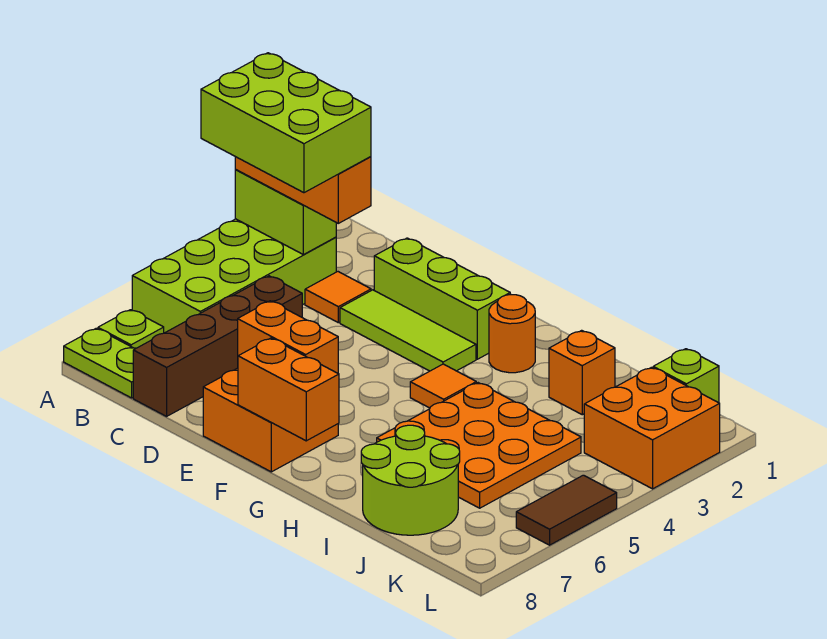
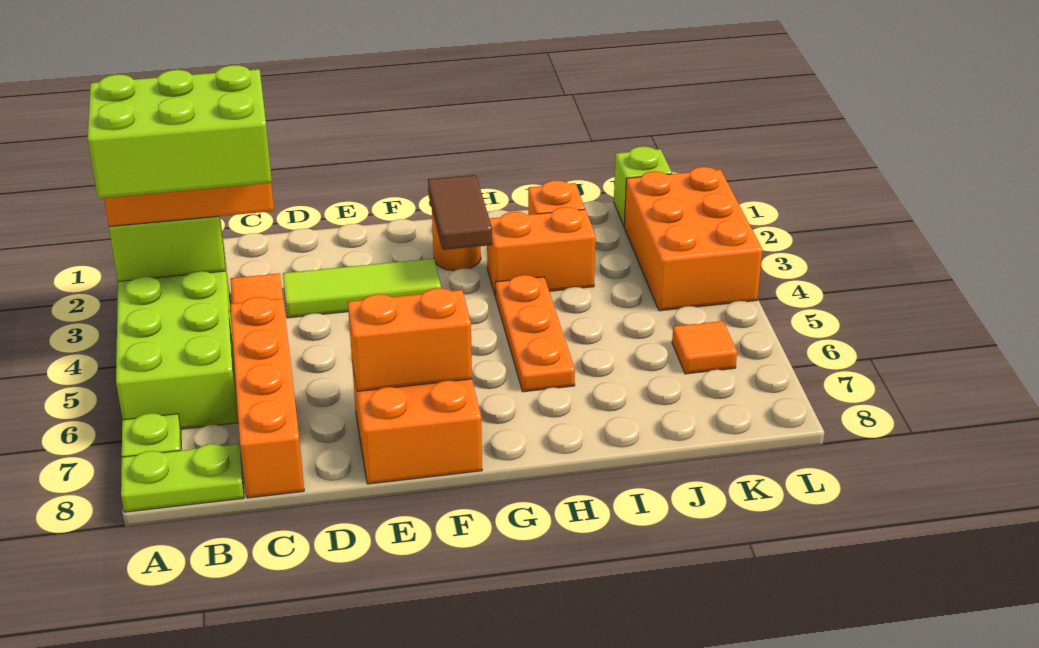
brown 1x4 brick [133,276,302,416] -> orange 1x4 brick [230,297,304,498]
lime 1x3 brick [374,238,510,359] -> none
orange 1x2 brick [238,338,339,441] -> orange 1x2 brick moved to [487,207,596,296]
orange 1x1 tile [410,364,476,408] -> orange 1x1 tile moved to [672,321,737,374]
orange 3x3 plate [377,383,581,508] -> orange 1x3 plate [495,275,575,392]
lime 2x2 round brick [361,425,460,535] -> none
orange 2x2 brick [584,367,720,489] -> orange 2x3 brick [624,167,762,311]
brown 1x2 tile [516,475,617,545] -> brown 1x2 tile moved to [428,175,492,250]

